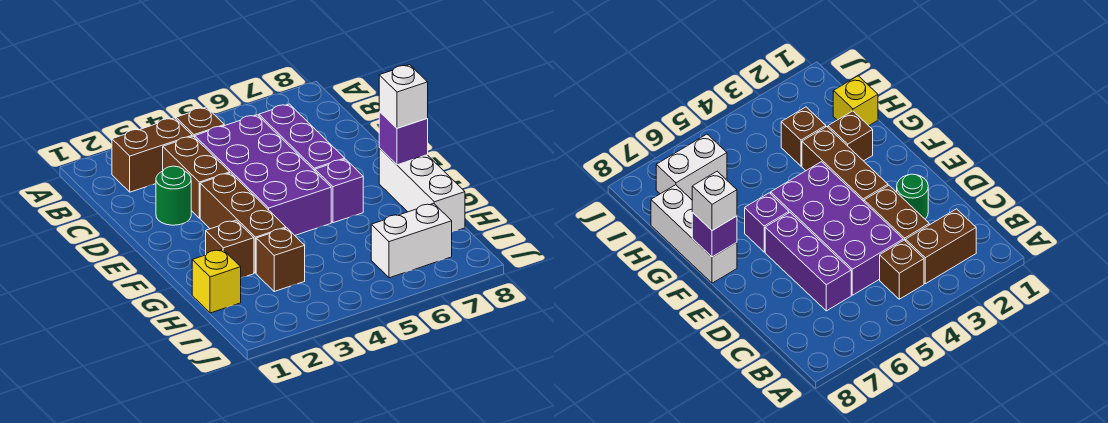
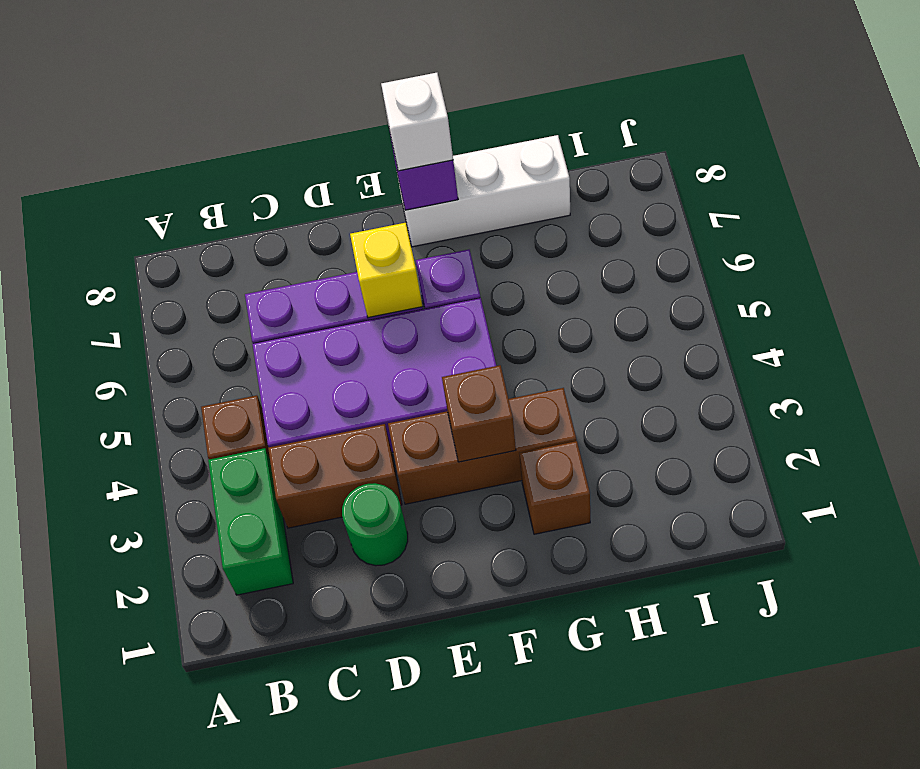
brown 1x2 brick [112,118,192,192] -> green 1x2 brick [208,448,293,595]
yellow 1x1 brick [192,249,241,313] -> yellow 1x1 brick moved to [350,223,422,318]
brown 1x1 brick [256,228,305,292] -> brown 1x1 brick moved to [442,365,516,462]
white 1x2 brick [371,203,452,278] -> none

